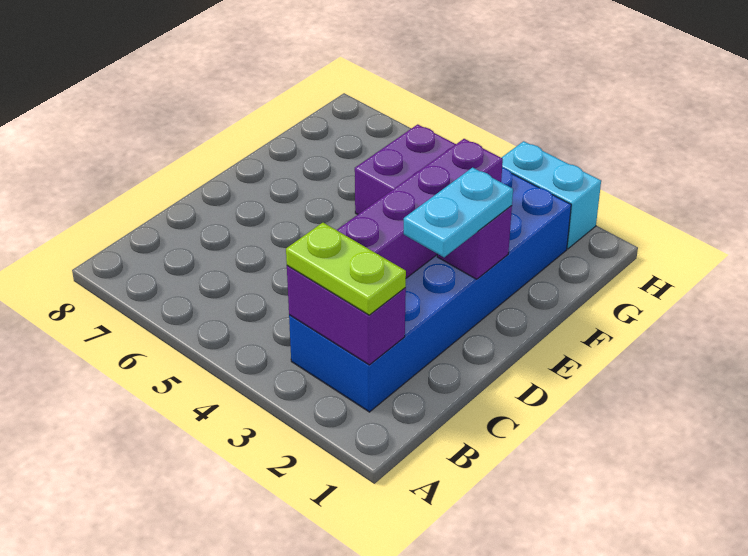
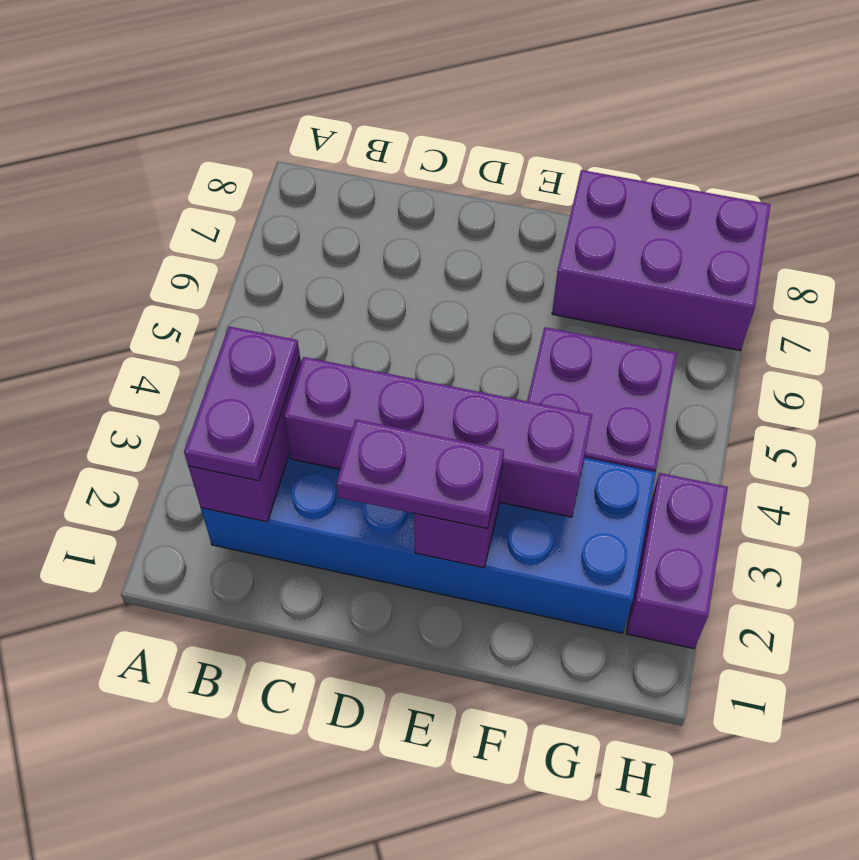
lime 1x2 plate [286,223,406,315] -> purple 1x2 plate [184,327,300,481]
cyan 1x2 plate [404,168,513,257] -> purple 1x2 plate [336,419,504,529]
none -> purple 2x3 brick [552,170,771,350]
cyan 1x2 brick [501,141,601,249] -> purple 1x2 brick [626,473,728,649]

